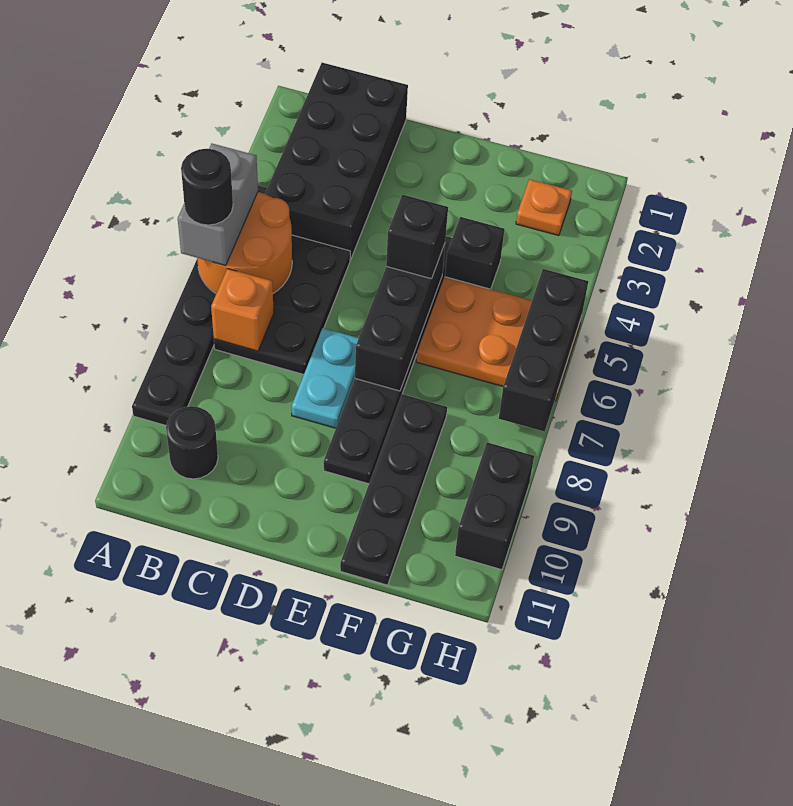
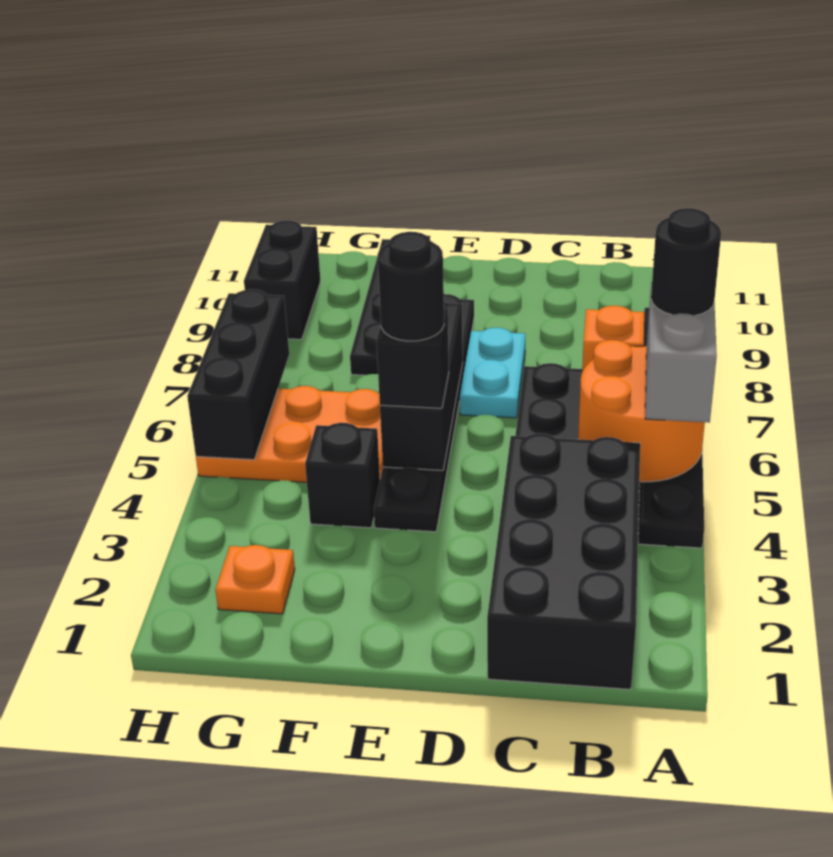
black 1x1 round brick [166,406,218,479] -> black 1x1 round brick moved to [378,232,444,341]

